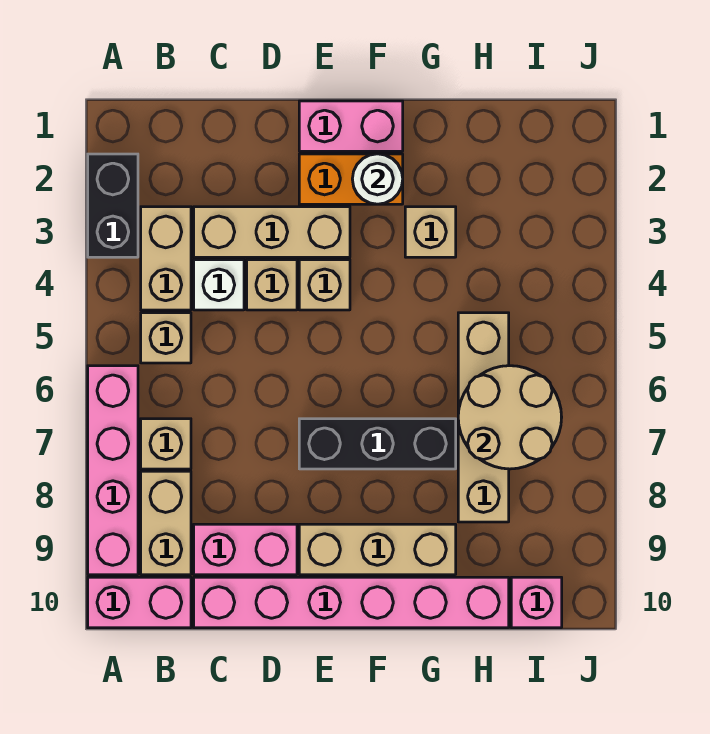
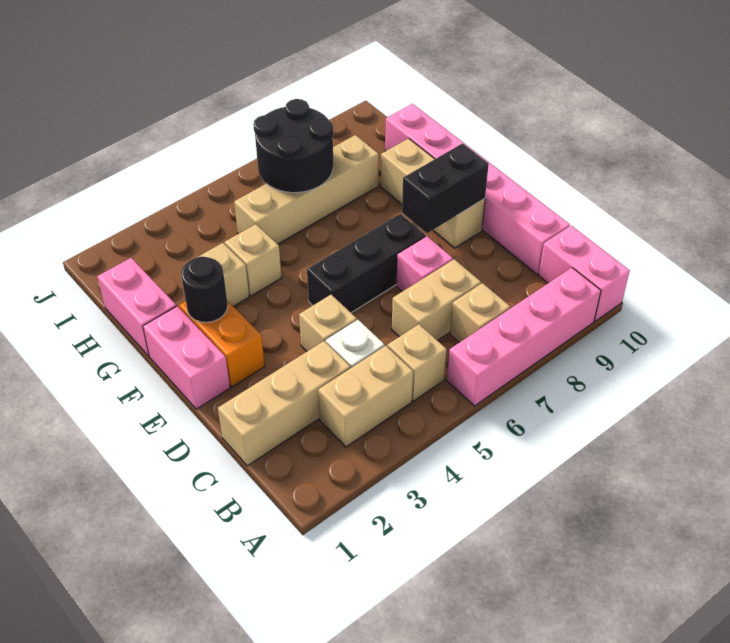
black 1x2 brick [88,154,138,257] -> black 1x2 brick moved to [402,143,489,233]
tan 1x2 brick [141,471,191,575] -> tan 1x2 brick moved to [392,259,481,340]
tan 1x3 brick [194,207,350,257] -> tan 1x3 brick turned to [218,341,350,466]
pink 1x2 brick [194,524,297,575] -> pink 1x2 brick moved to [97,258,176,356]
tan 1x1 brick [299,260,350,310] -> tan 1x1 brick moved to [225,224,282,296]
black 1x3 brick [299,419,456,469] -> black 1x3 brick turned to [307,214,426,313]
white 1x1 round brick [352,154,403,204] -> black 1x1 round brick [181,257,228,322]
tan 2x2 round brick [458,366,562,469] -> black 2x2 round brick [253,99,333,193]
pink 1x1 brick [511,577,562,628] -> pink 1x1 brick moved to [396,236,453,292]

